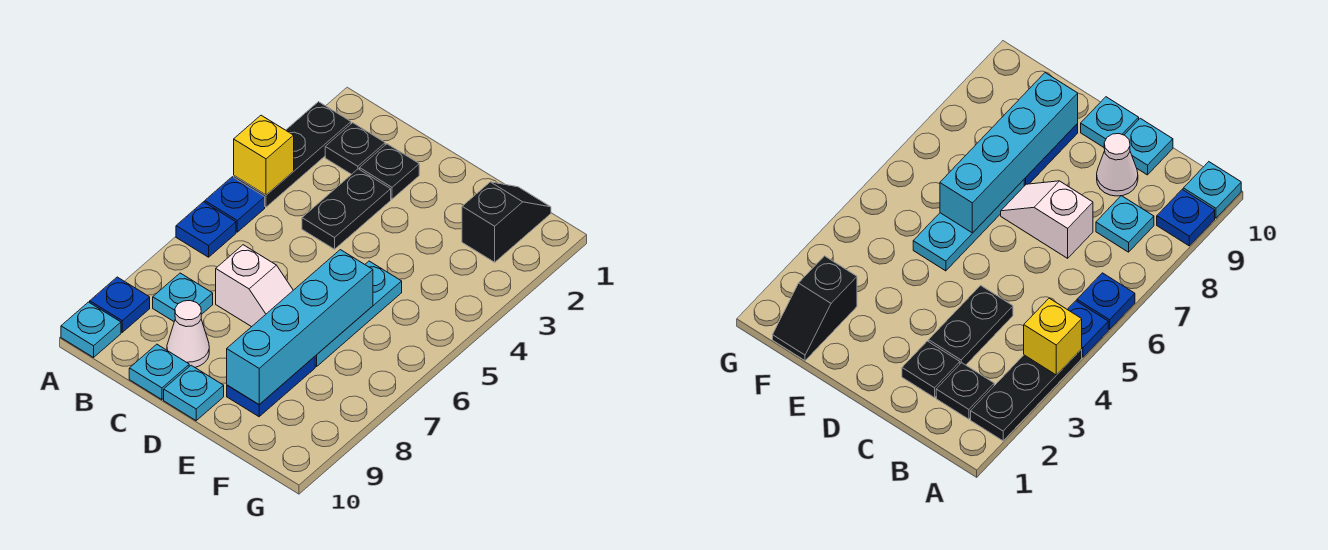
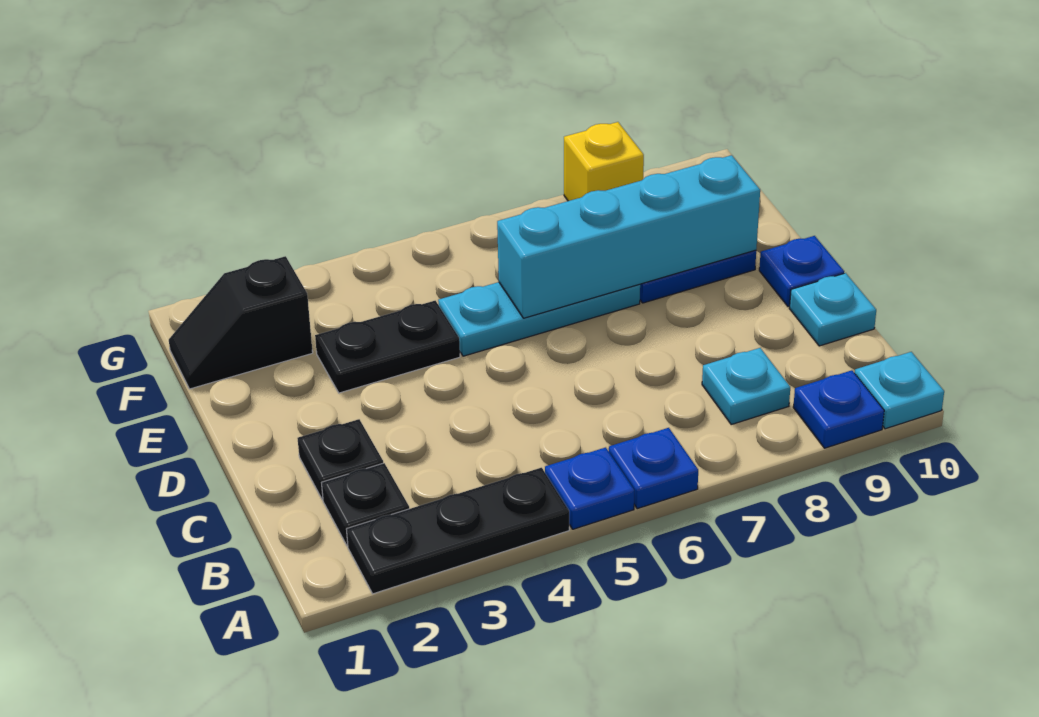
yellow 1x1 brick [234,115,294,195] -> yellow 1x1 brick moved to [564,122,644,201]
black 1x2 plate [302,169,391,249] -> black 1x2 plate moved to [315,301,460,393]
white 1x2 slope [216,245,293,327] -> none
white 1x1 cone [167,301,209,367] -> none
cyan 1x1 plate [164,365,224,421] -> blue 1x1 plate [759,236,844,307]

